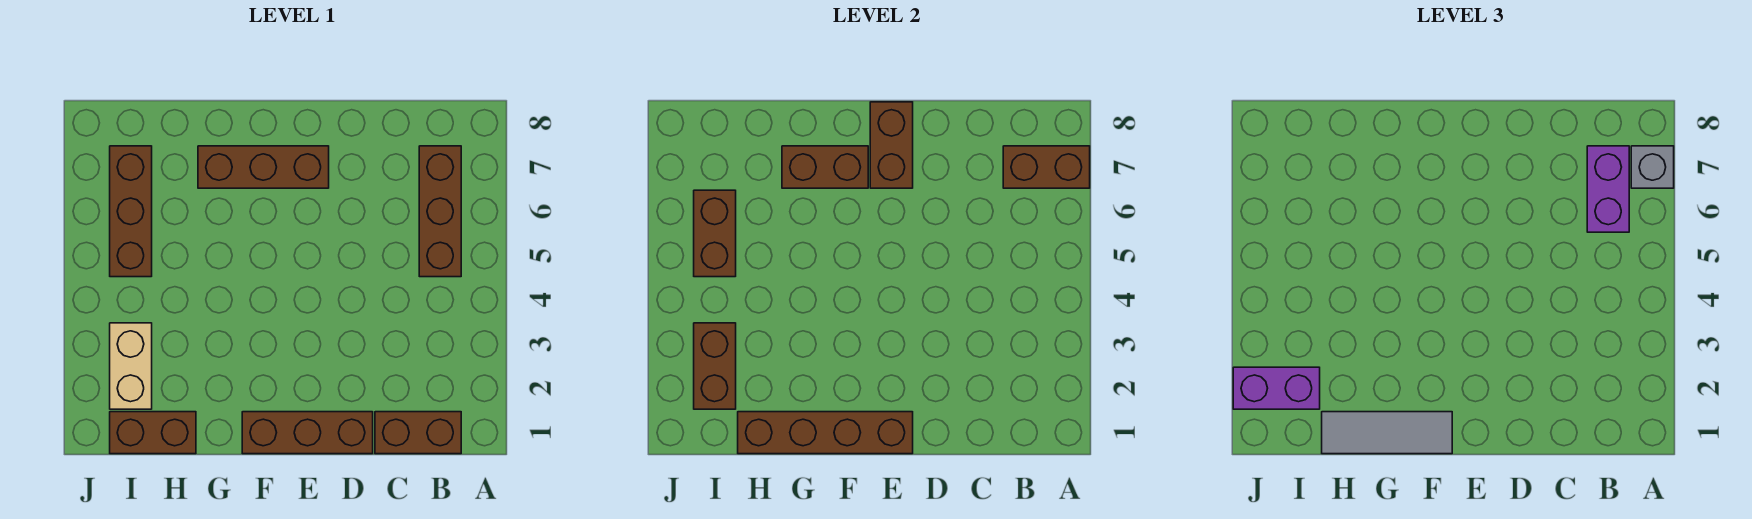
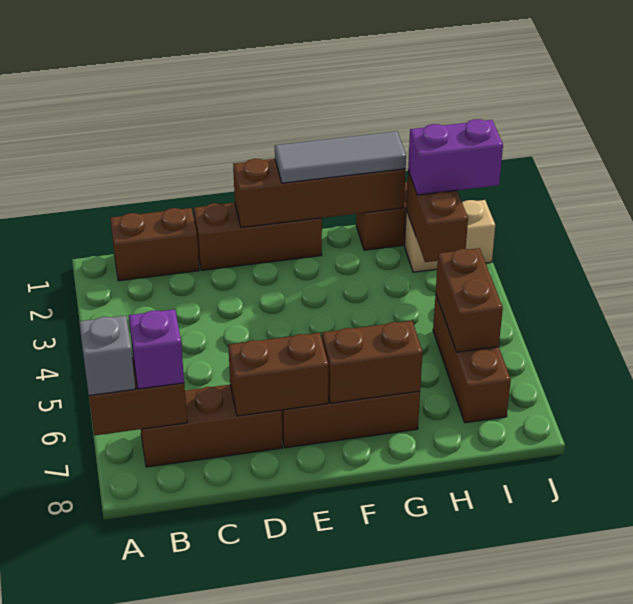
brown 1x3 brick [419,146,461,277] -> brown 1x3 brick turned to [141,385,282,467]
purple 1x2 brick [1587,146,1629,232] -> purple 1x1 brick [129,309,184,389]
brown 1x2 brick [870,102,913,188] -> brown 1x2 brick turned to [228,333,328,416]
tan 1x2 brick [110,323,152,409] -> tan 1x2 brick turned to [404,200,495,272]

